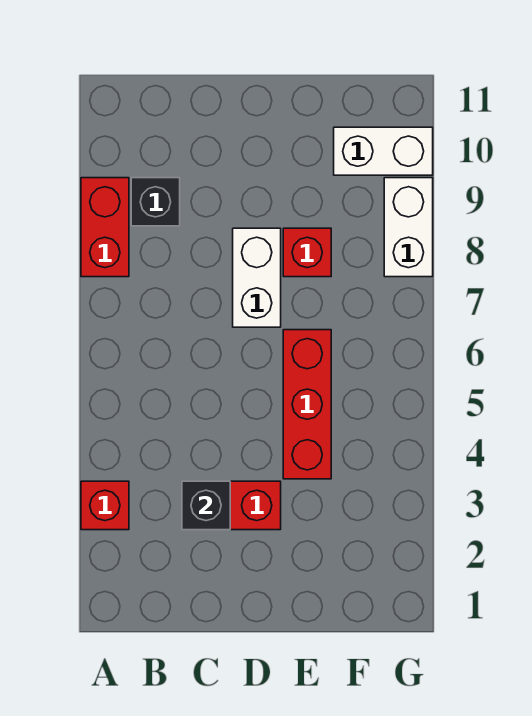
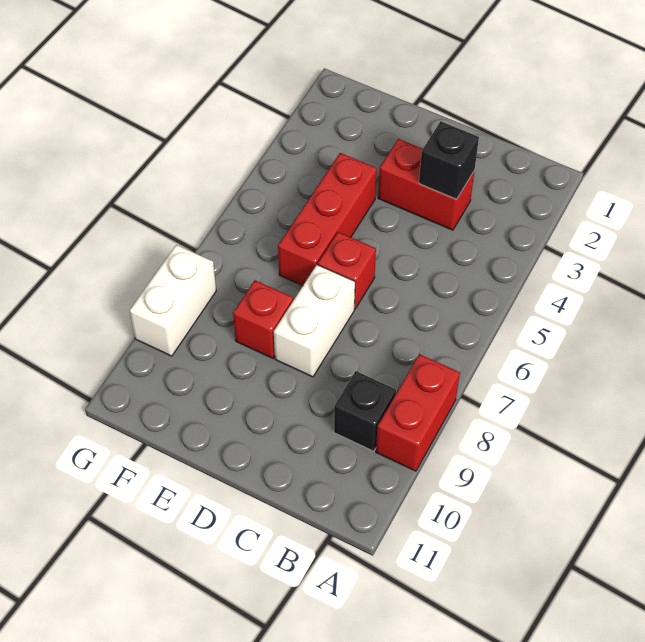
red 1x1 brick [81,481,129,530] -> red 1x1 brick moved to [318,232,376,309]
white 1x2 brick [334,127,433,175] -> none

